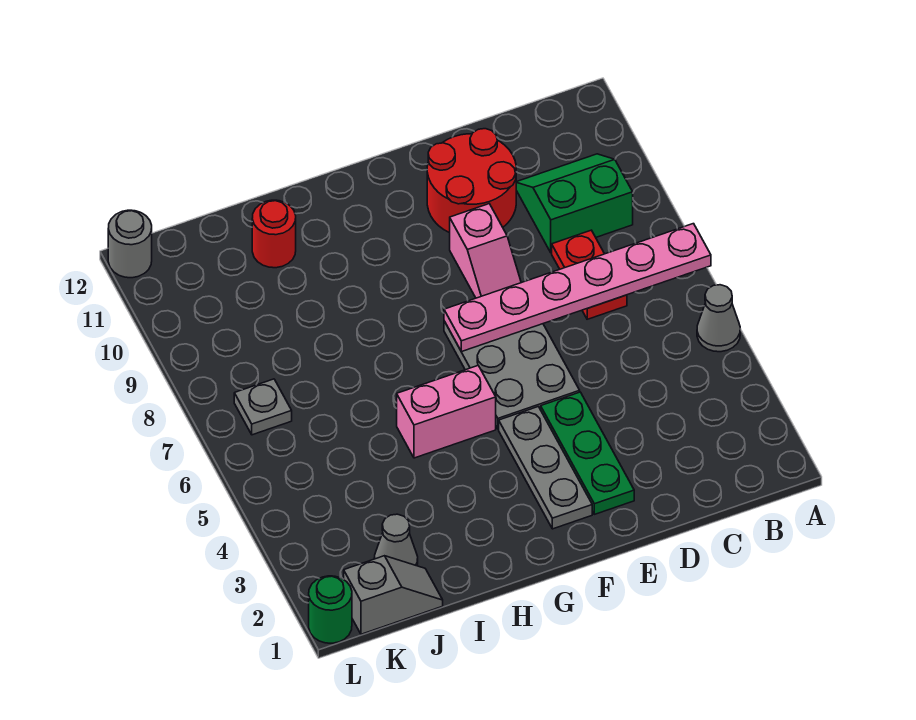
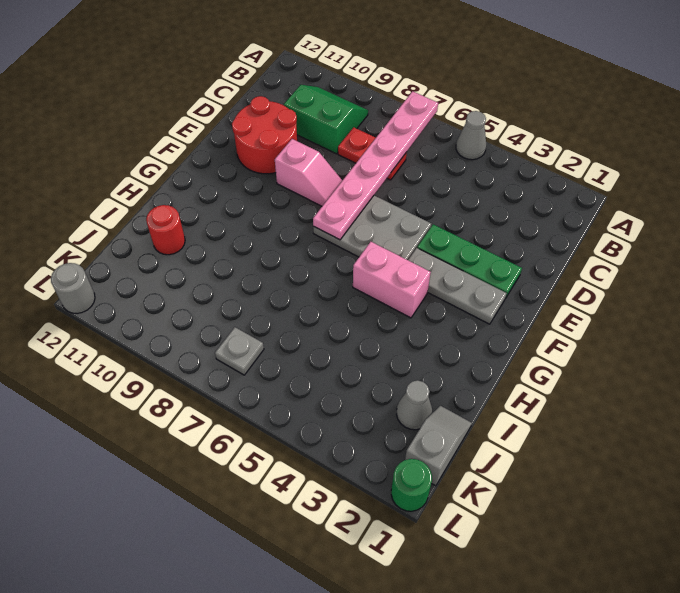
green 2x2 slope [516,154,633,253] -> green 2x2 slope turned to [284,85,368,154]
pink 1x2 brick [397,366,496,458] -> pink 1x2 brick turned to [353,242,431,318]

